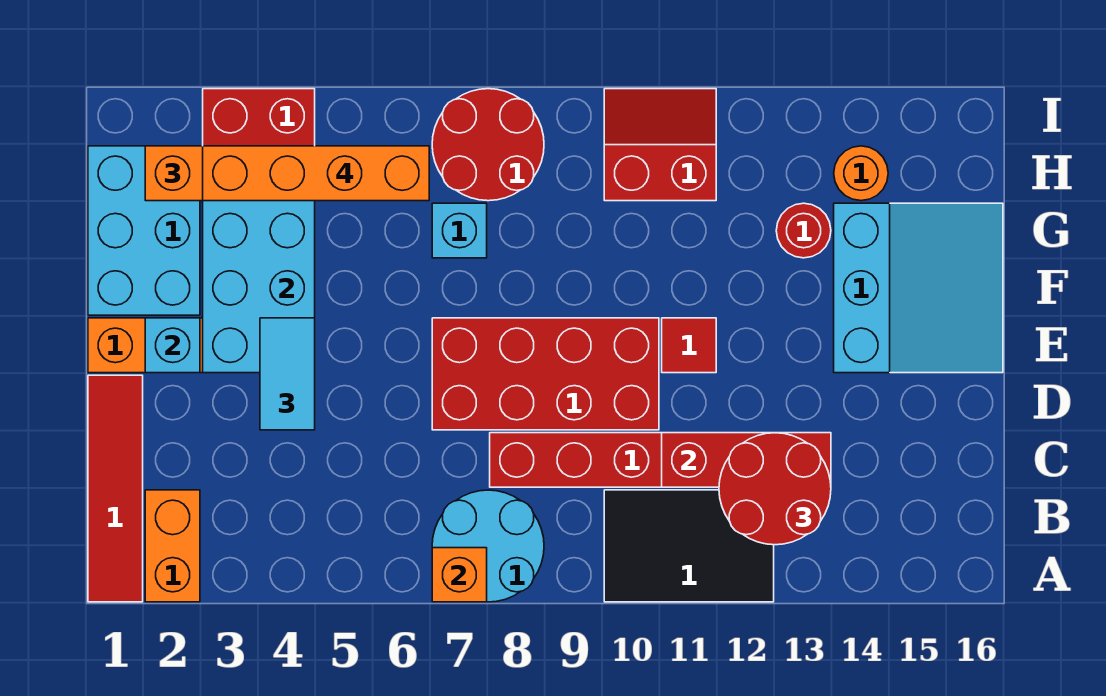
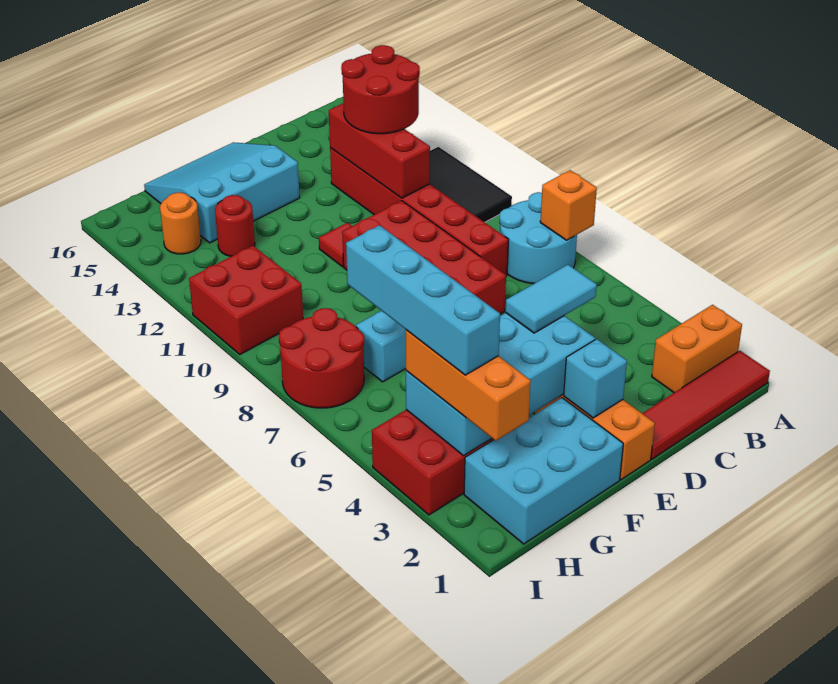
orange 1x4 brick [203,146,429,201] -> cyan 1x4 brick [346,225,500,375]
red 2x2 slope [604,89,716,201] -> red 2x2 brick [189,246,303,354]

